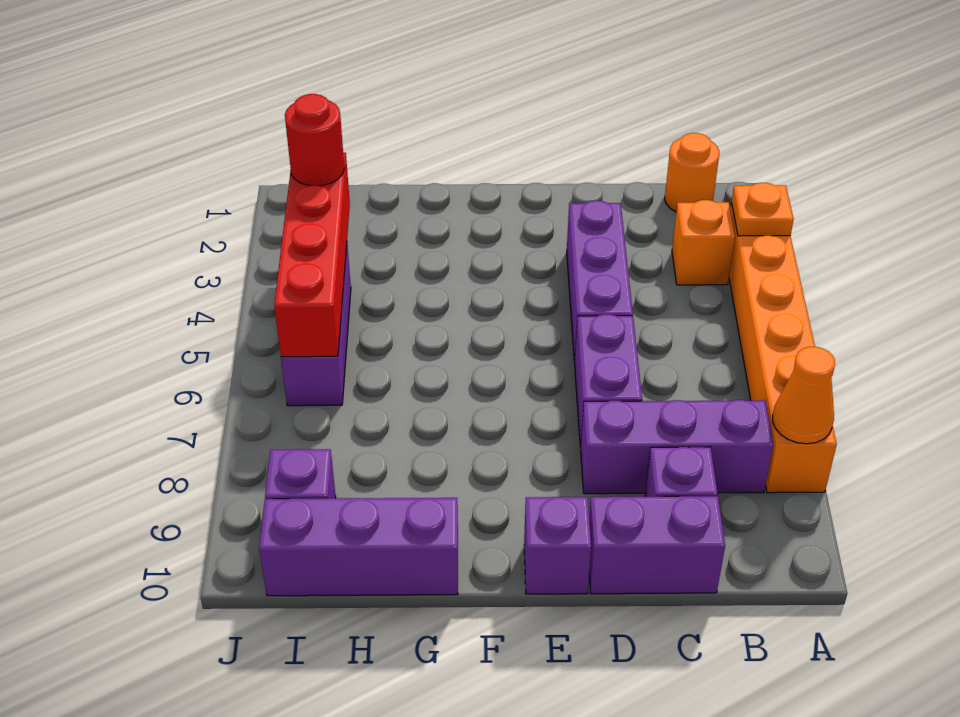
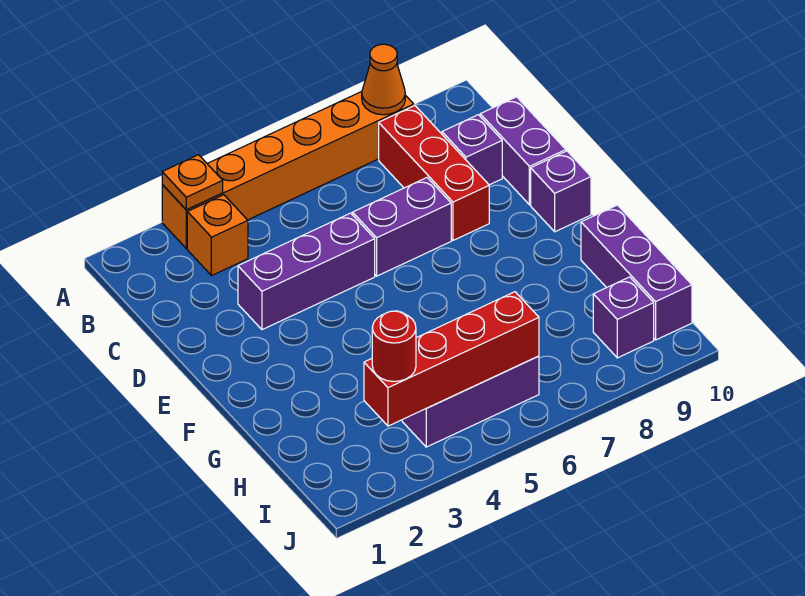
orange 1x1 round brick [665,133,719,212] -> none
purple 1x3 brick [580,400,774,494] -> red 1x3 brick [379,106,489,240]

